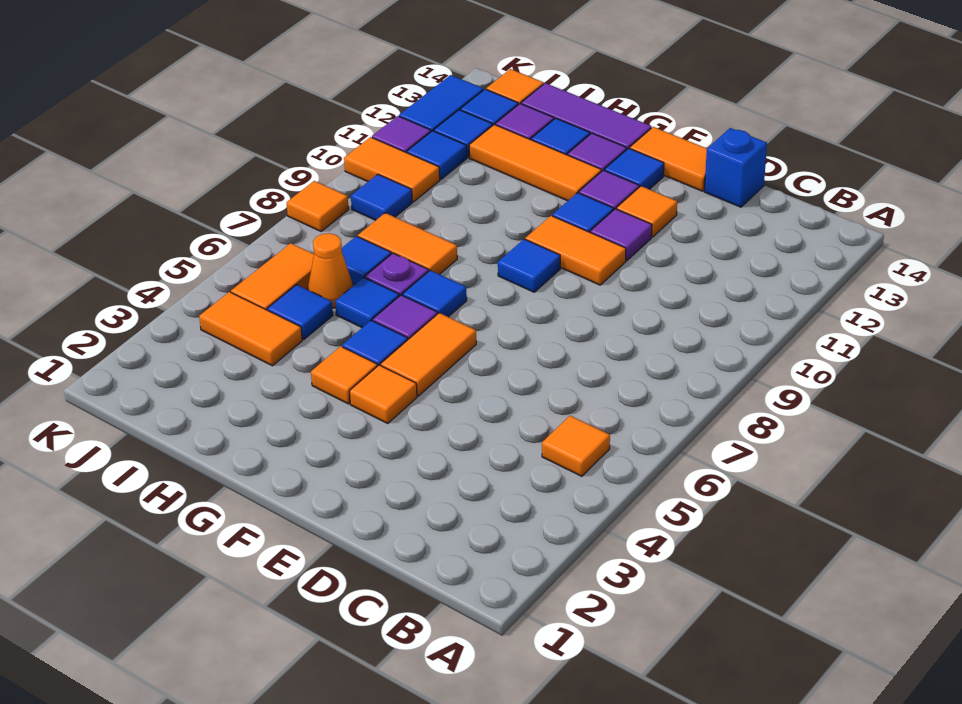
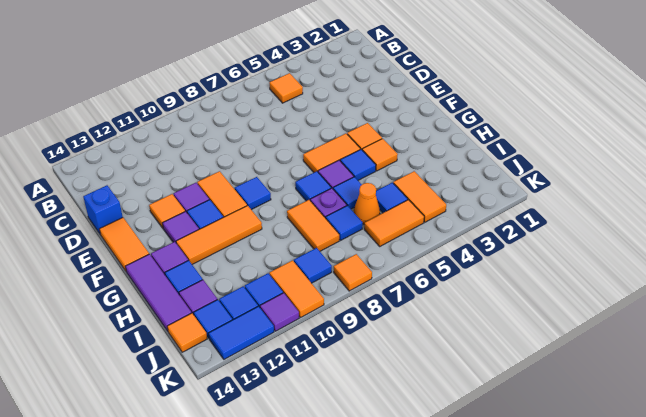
blue 1x1 tile [604,148,664,189] -> none
orange 1x3 tile [469,125,601,201] -> orange 1x3 tile turned to [176,206,262,264]

